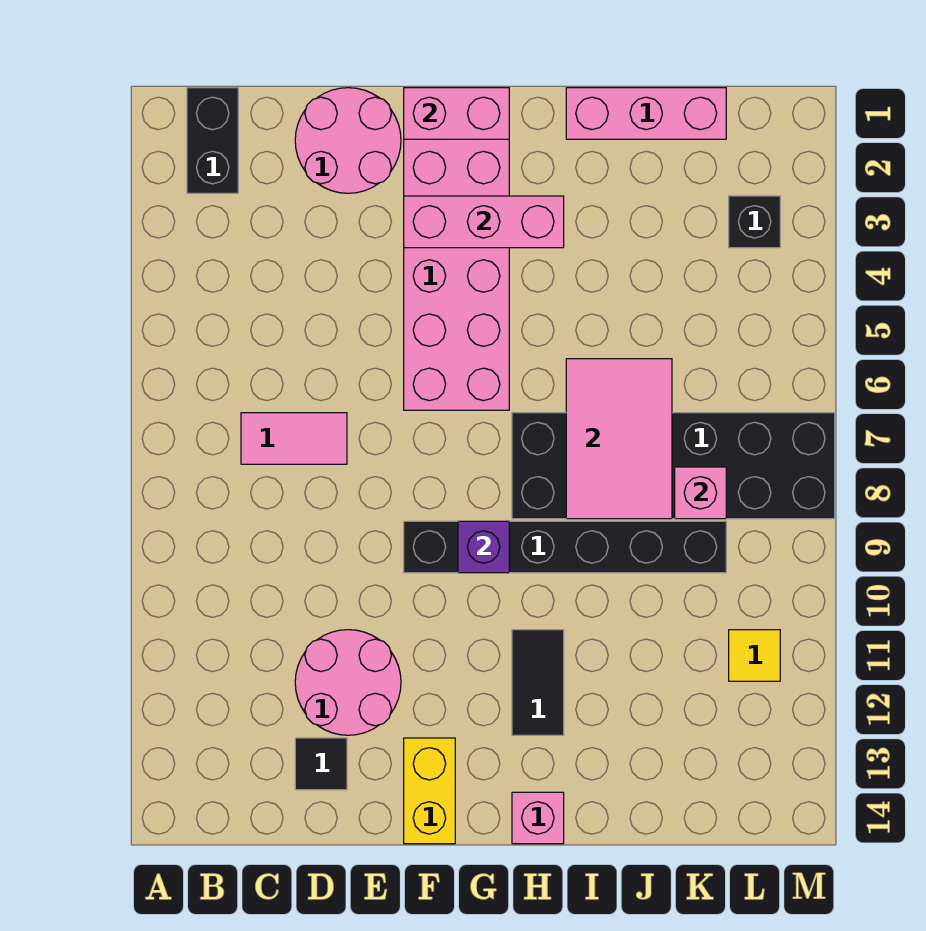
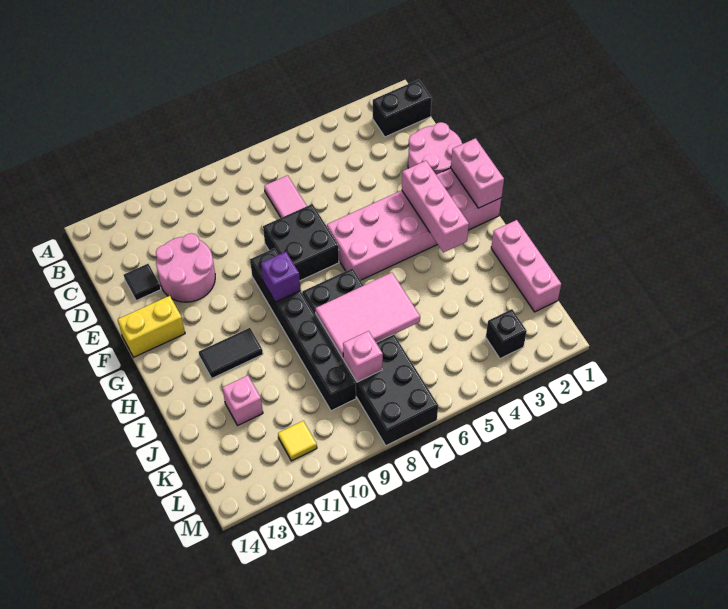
none -> black 2x2 brick [263,204,339,281]
pink 1x1 brick [512,792,564,844] -> pink 1x1 brick moved to [222,375,263,425]

